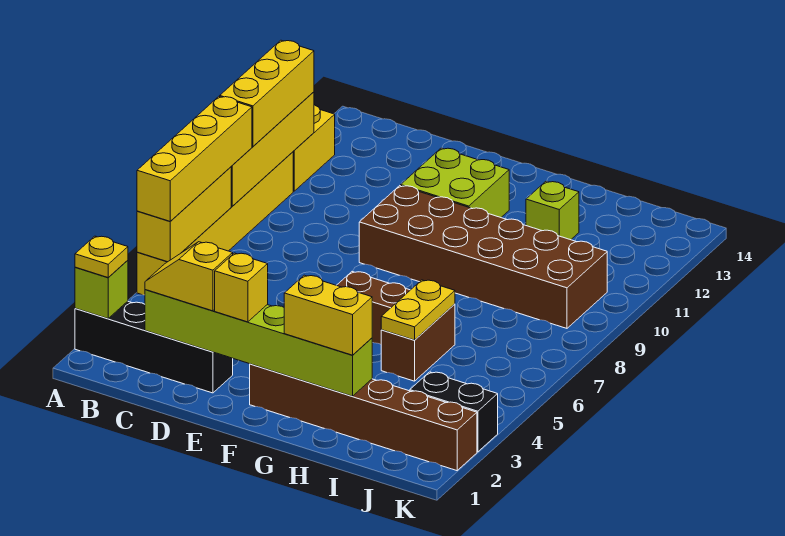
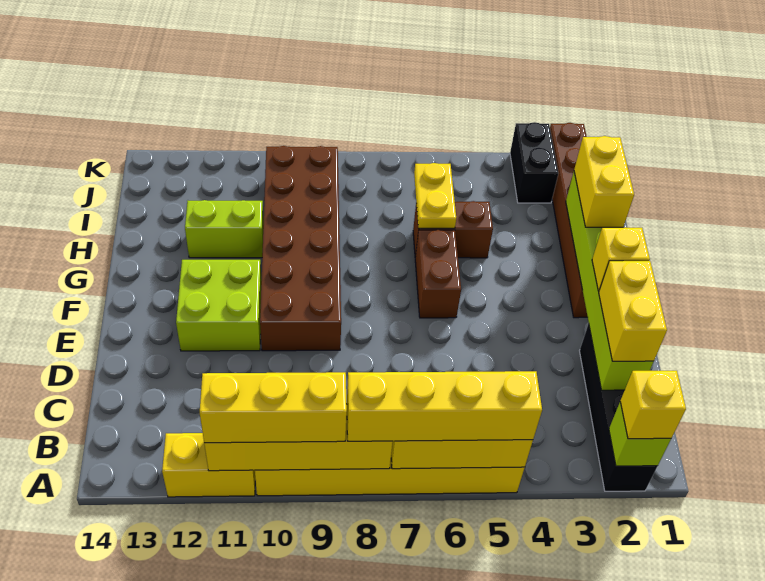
yellow 1x1 plate [75,236,128,277] -> yellow 1x1 brick [620,371,686,439]
yellow 1x2 slope [145,242,233,311] -> yellow 1x2 brick [599,261,667,361]
yellow 1x2 plate [381,280,455,340] -> yellow 1x2 plate turned to [414,163,456,228]
lime 1x1 brick [526,181,579,240] -> lime 1x2 brick [185,200,264,258]

